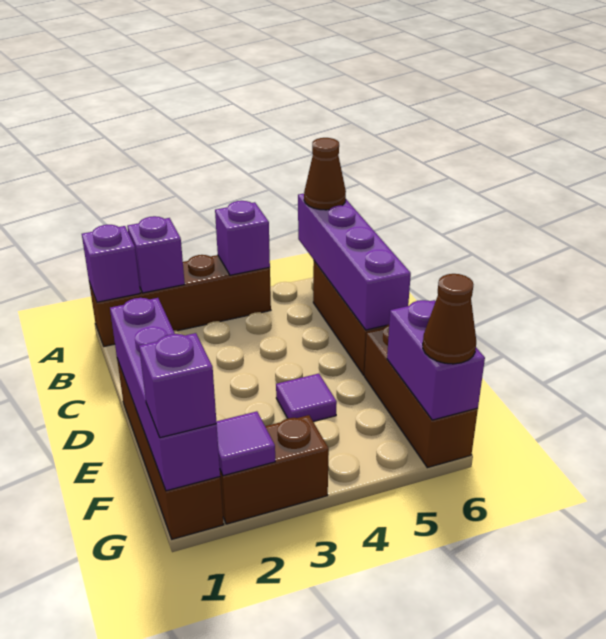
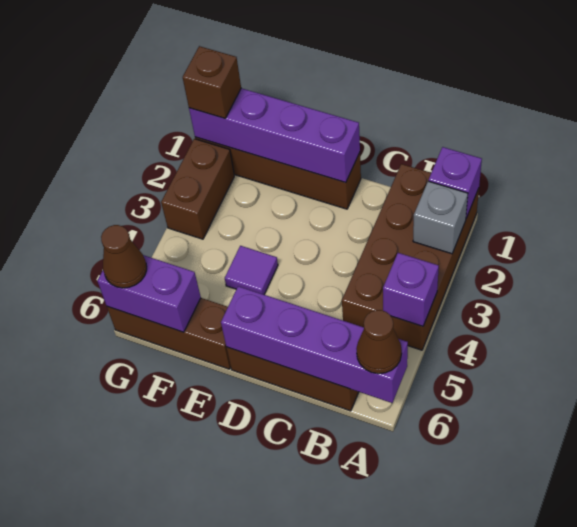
brown 1x4 brick [89,255,271,347] -> brown 2x4 brick [342,164,479,350]
purple 1x1 brick [127,216,185,293] -> grey 1x1 brick [413,181,468,254]
purple 1x1 brick [139,333,217,438] -> brown 1x1 brick [183,46,241,118]
purple 1x1 tile [216,411,275,476] -> none

